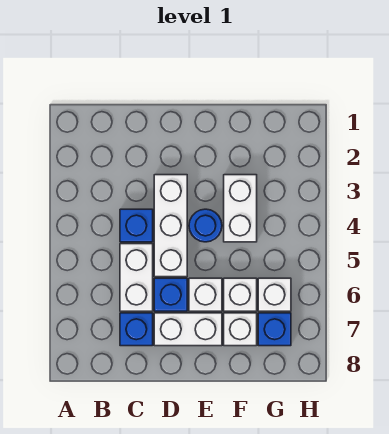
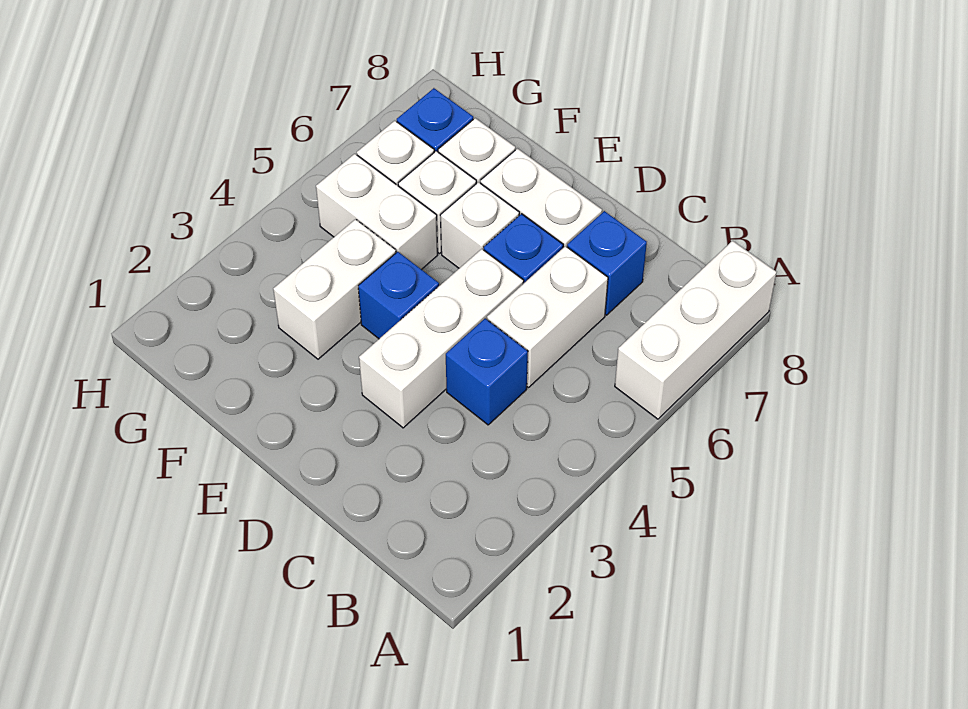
none -> white 1x3 brick [615,241,777,419]
blue 1x1 round brick [189,209,222,242] -> blue 1x1 brick [358,252,439,339]
none -> white 1x2 brick [316,154,438,270]

